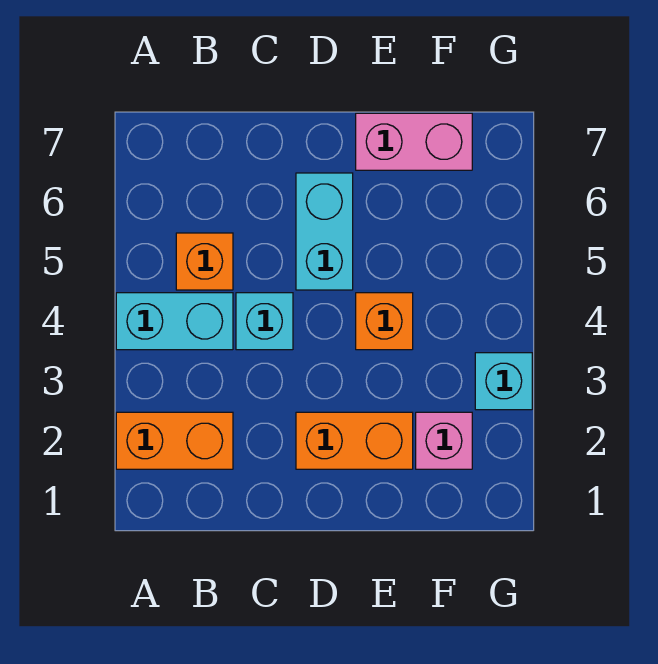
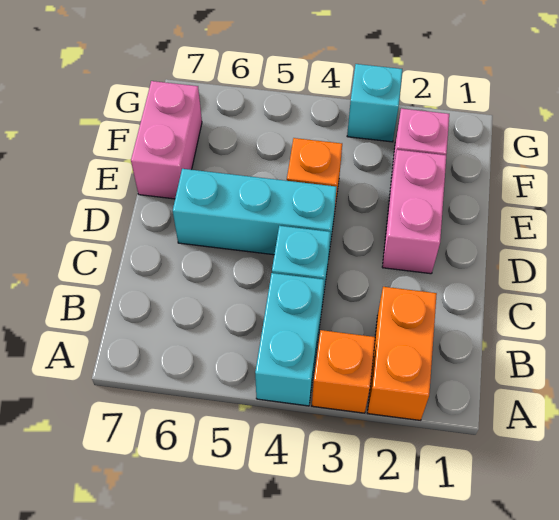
orange 1x1 brick [176,233,233,290] -> orange 1x1 brick moved to [312,330,375,413]
orange 1x2 brick [296,412,413,469] -> pink 1x2 brick [382,150,446,274]
cyan 1x2 brick [296,173,353,290] -> cyan 1x3 brick [173,169,337,255]

